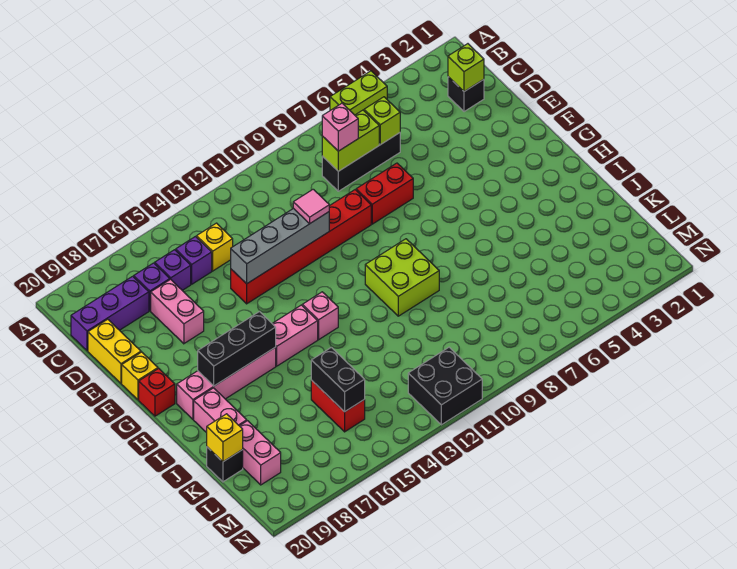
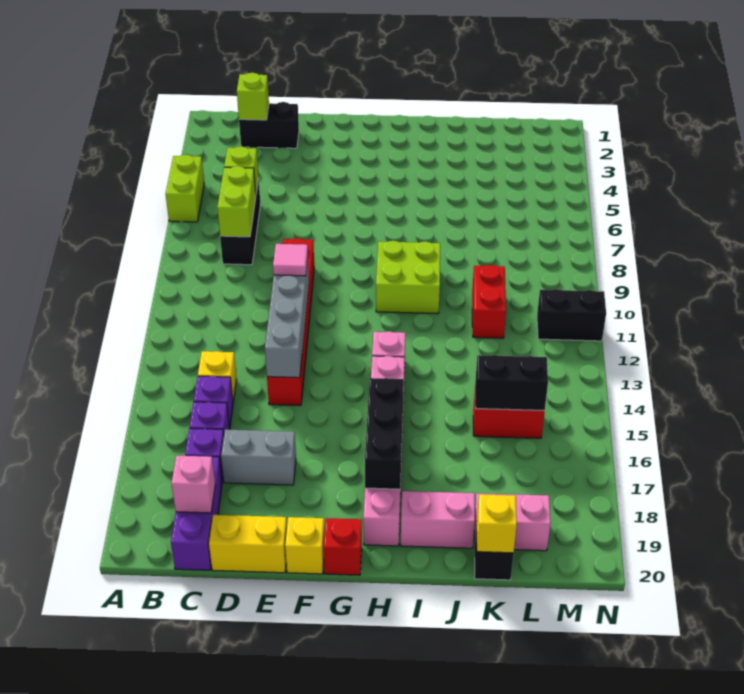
black 1x1 brick [448,77,484,112] -> black 1x2 brick [239,102,299,148]
pink 1x1 brick [322,103,358,151] -> pink 1x1 brick moved to [171,456,215,513]
pink 1x2 brick [151,279,204,344] -> grey 1x2 brick [221,430,296,485]
red 1x2 brick [356,163,413,224] -> red 1x2 brick moved to [472,265,506,338]
black 2x2 brick [408,347,482,425] -> black 1x2 brick [537,289,606,341]

